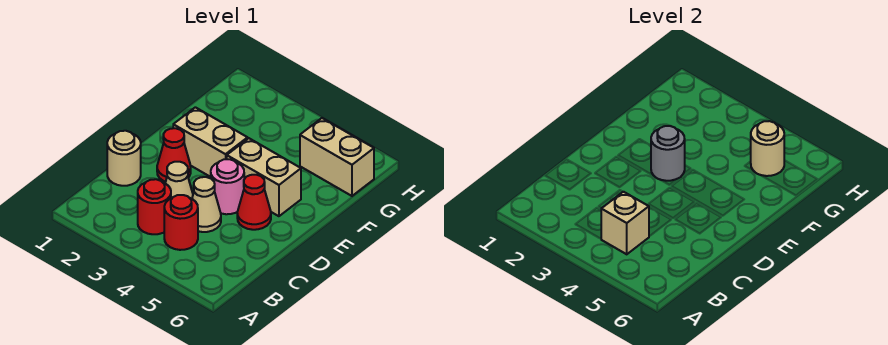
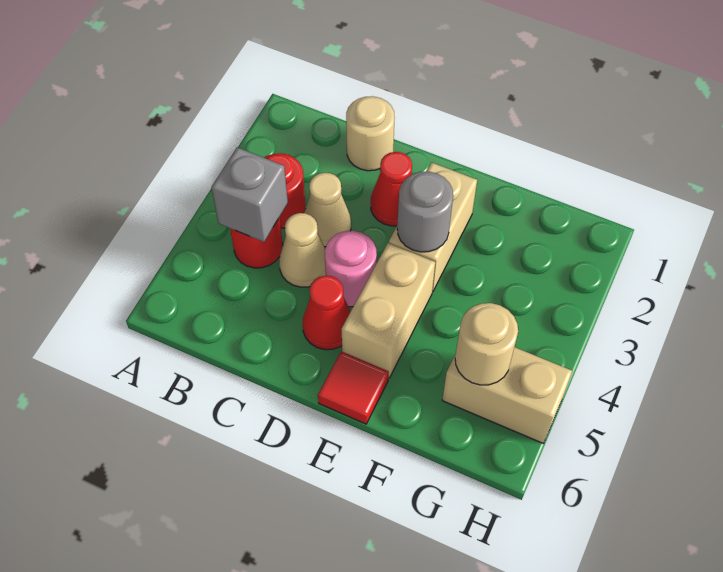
tan 1x1 brick [601,192,649,254] -> grey 1x1 brick [211,147,288,242]
none -> red 1x1 tile [318,351,389,424]
tan 1x2 brick [300,118,374,196] -> tan 1x2 brick turned to [442,347,572,443]

